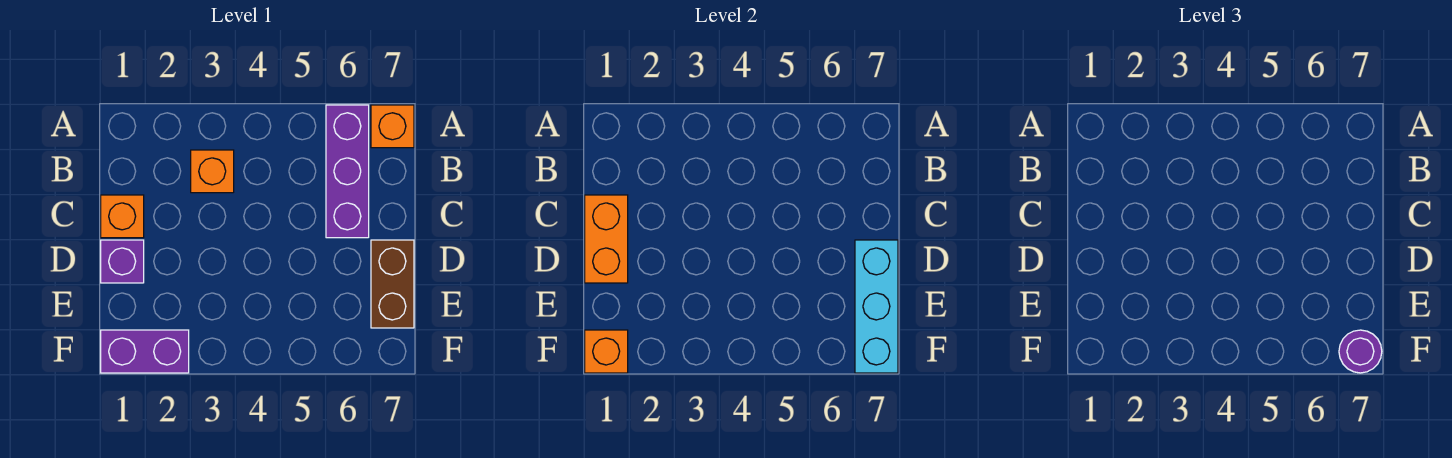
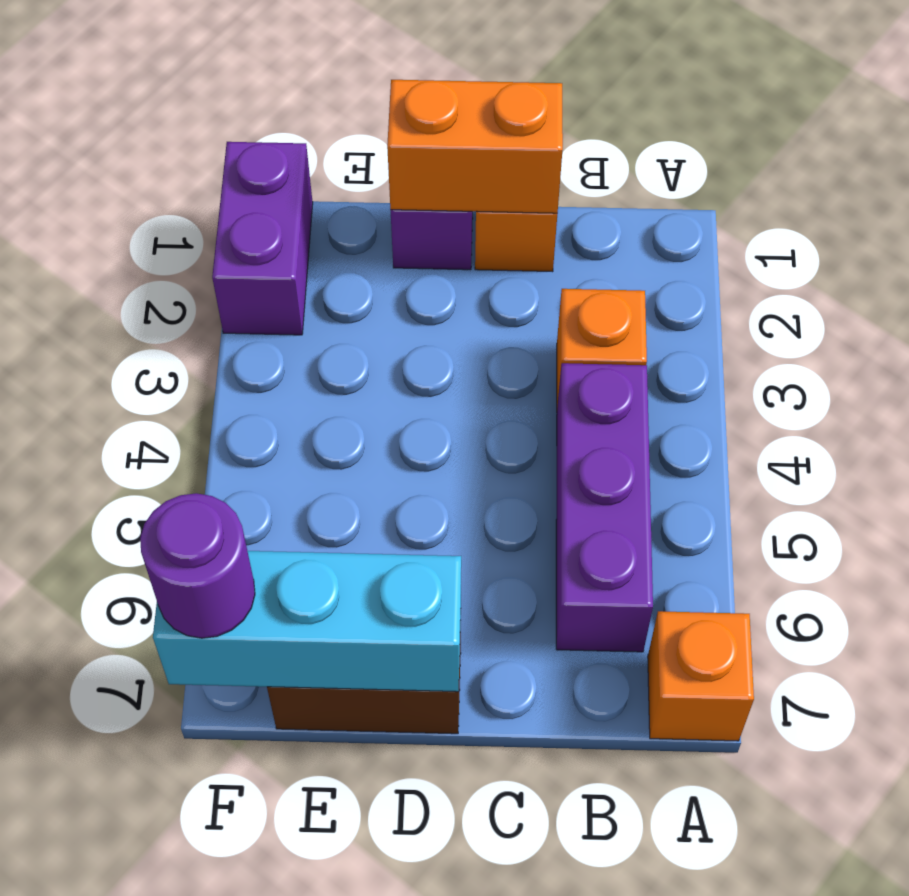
purple 1x3 brick [326,105,369,238] -> purple 1x3 brick turned to [556,363,653,652]
orange 1x1 brick [585,330,628,373] -> none

